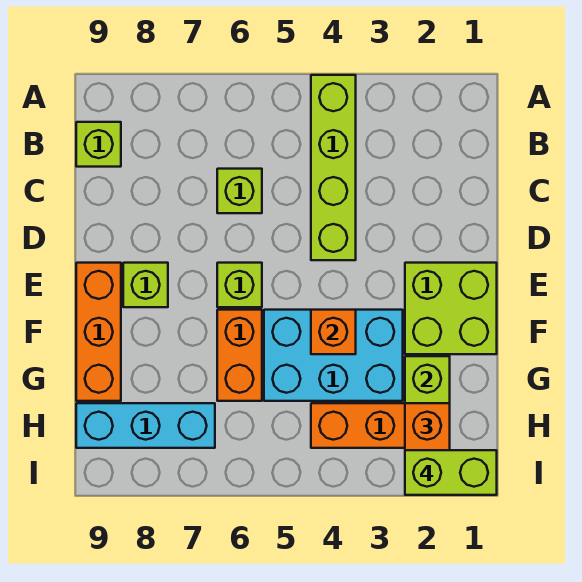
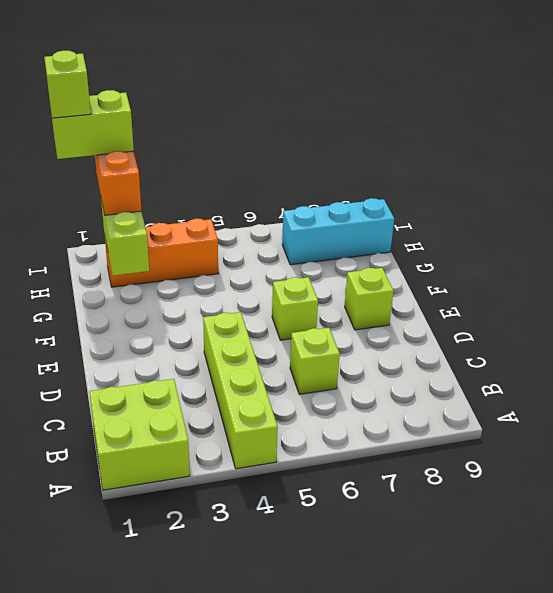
lime 1x1 brick [76,122,121,167] -> lime 1x1 brick moved to [44,51,91,118]
lime 2x2 brick [405,263,497,354] -> lime 2x2 brick moved to [89,379,190,490]
orange 1x3 brick [76,263,121,401] -> none
cyan 2x3 brick [264,310,403,401] -> none
orange 1x1 brick [311,310,356,354] -> none
orange 1x2 brick [217,310,262,401] -> none

